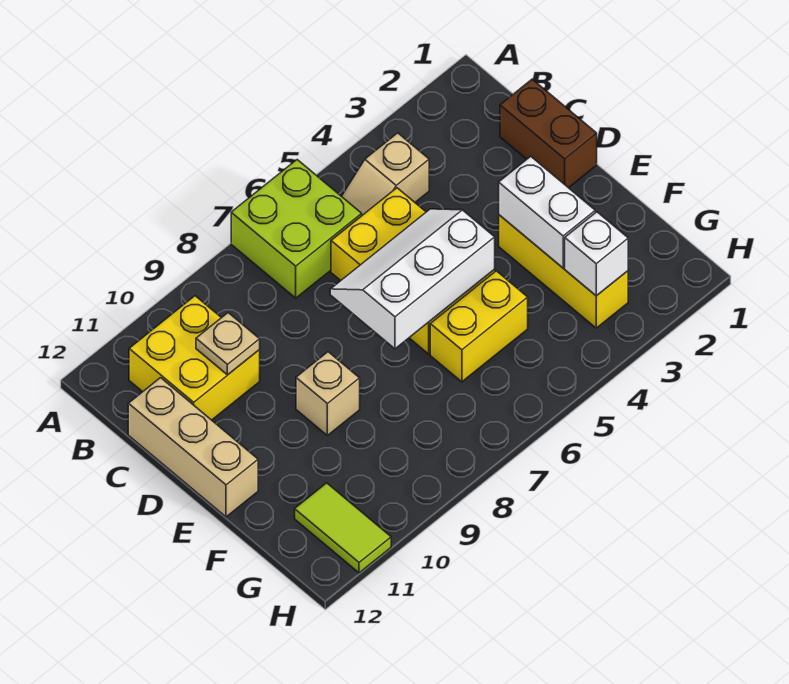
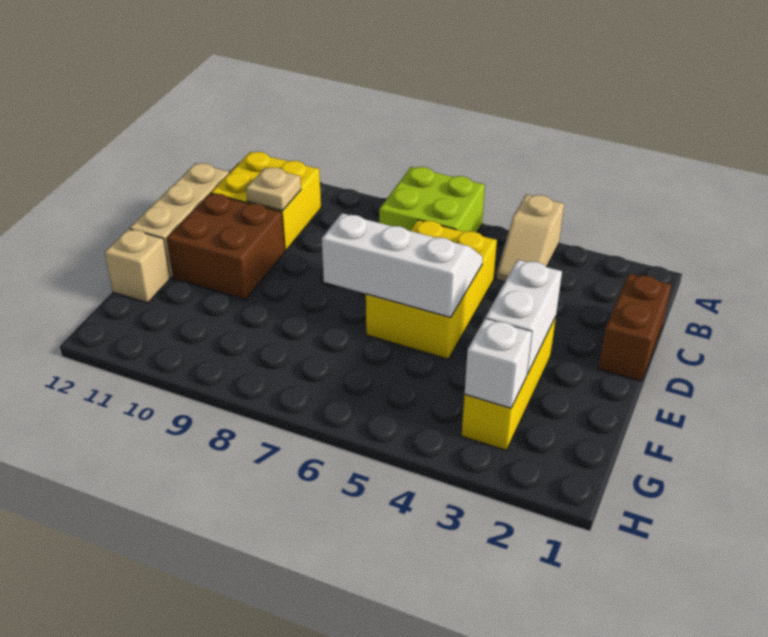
tan 1x2 slope [342,133,429,215] -> tan 1x2 slope turned to [496,194,564,282]
none -> brown 2x2 brick [167,193,285,299]
tan 1x1 brick [296,352,360,435] -> tan 1x1 brick moved to [105,229,170,303]
yellow 1x2 brick [430,271,528,382] -> none
lime 1x2 tile [295,483,391,573] -> none

